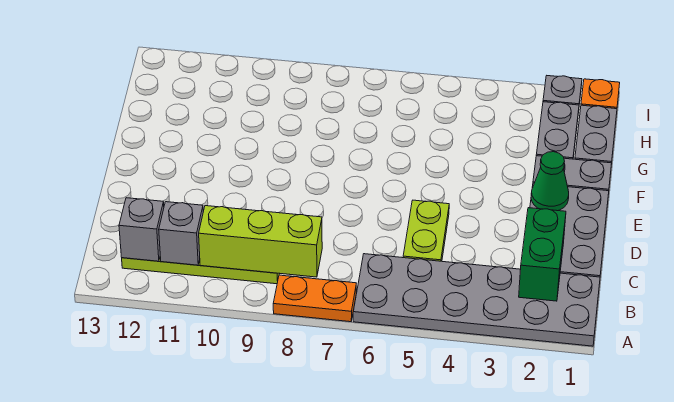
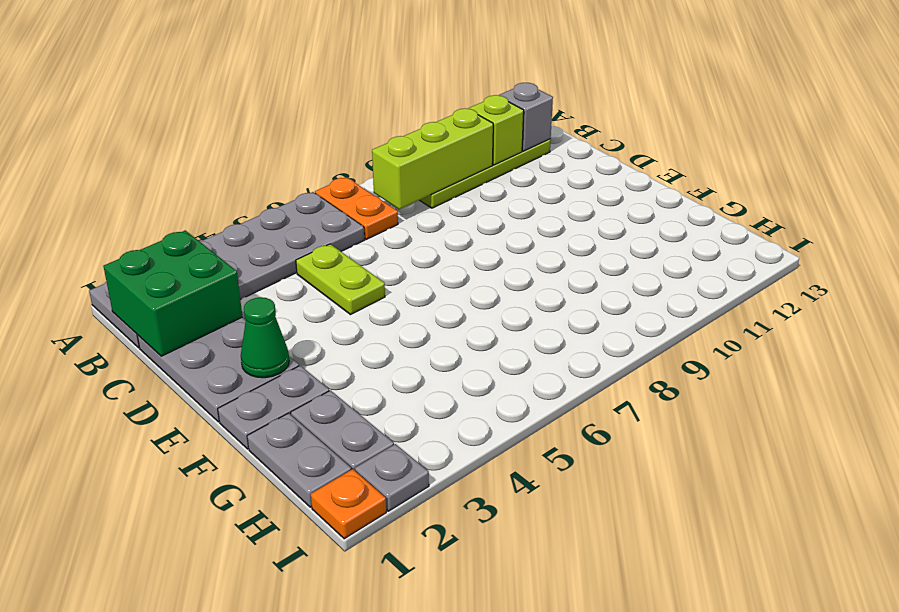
orange 1x2 plate [273,275,356,322] -> orange 1x2 plate turned to [315,177,398,240]
green 1x2 brick [519,208,566,301] -> green 2x2 brick [103,230,242,356]
grey 1x1 brick [159,202,203,265] -> lime 1x1 brick [468,95,524,165]

